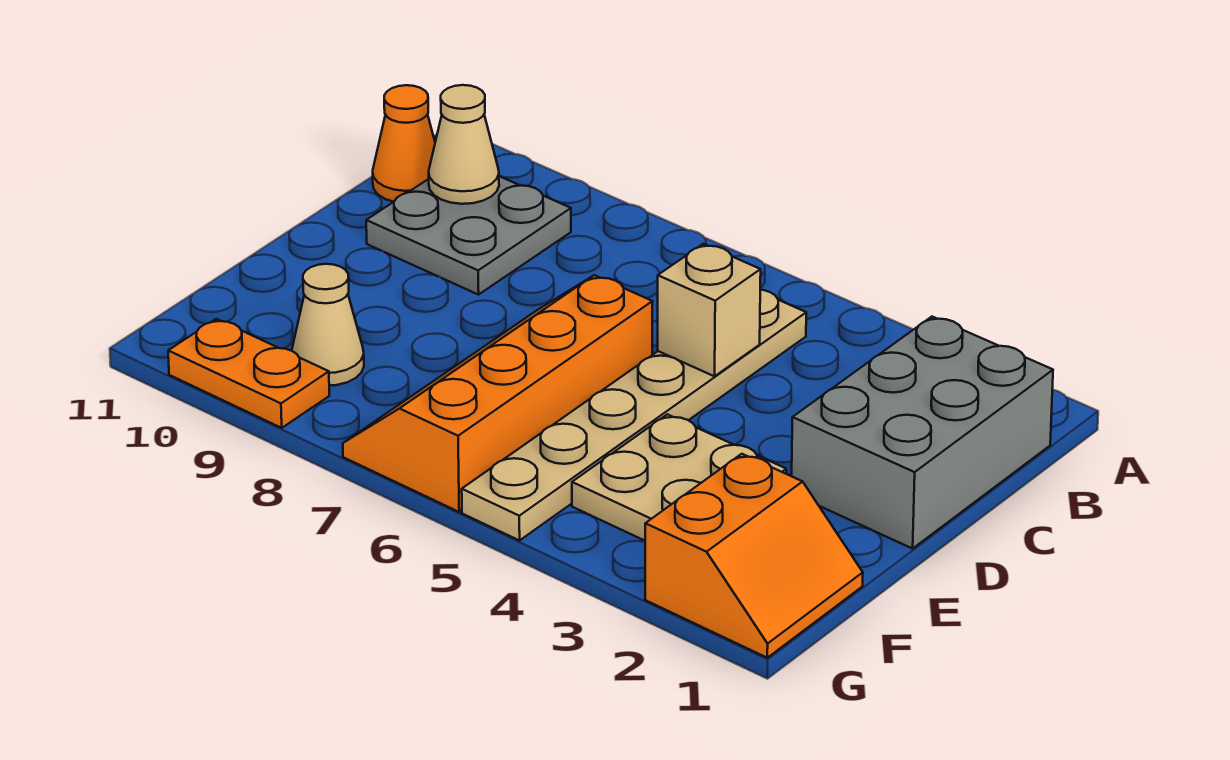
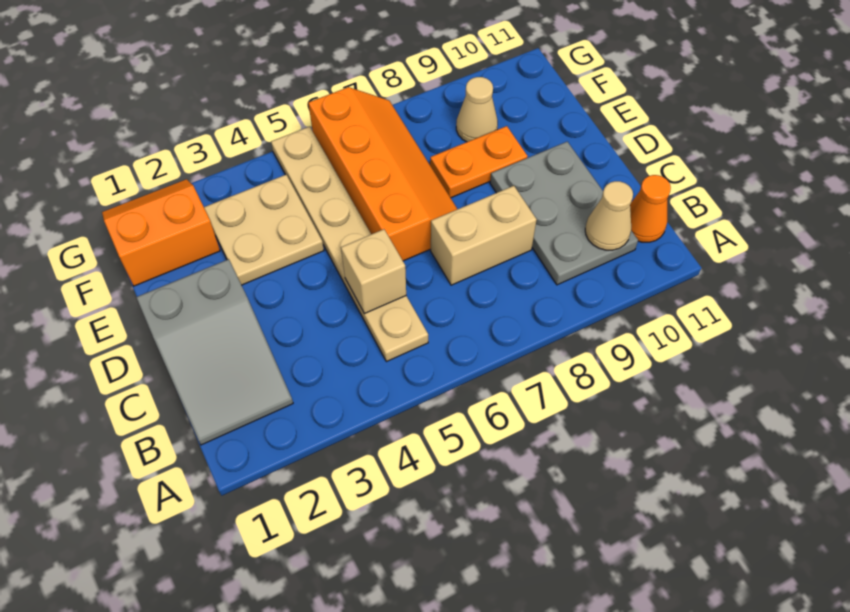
grey 2x3 brick [792,317,1053,549] -> grey 2x3 slope [136,259,293,445]
grey 2x2 plate [366,176,571,295] -> grey 2x3 plate [490,142,638,285]
none -> tan 1x2 brick [431,186,537,285]
orange 2x2 slope [645,454,863,658] -> orange 2x2 slope turned to [102,179,220,286]
orange 1x2 plate [168,319,329,428] -> orange 1x2 plate moved to [430,126,528,198]

